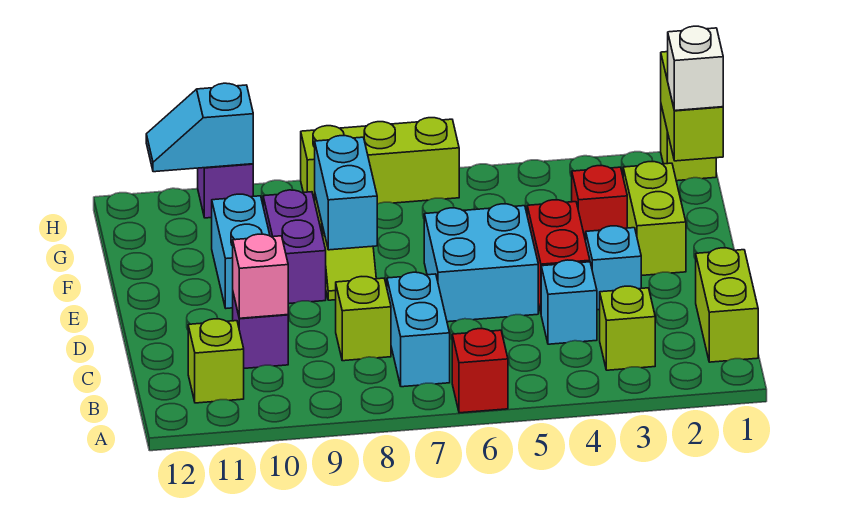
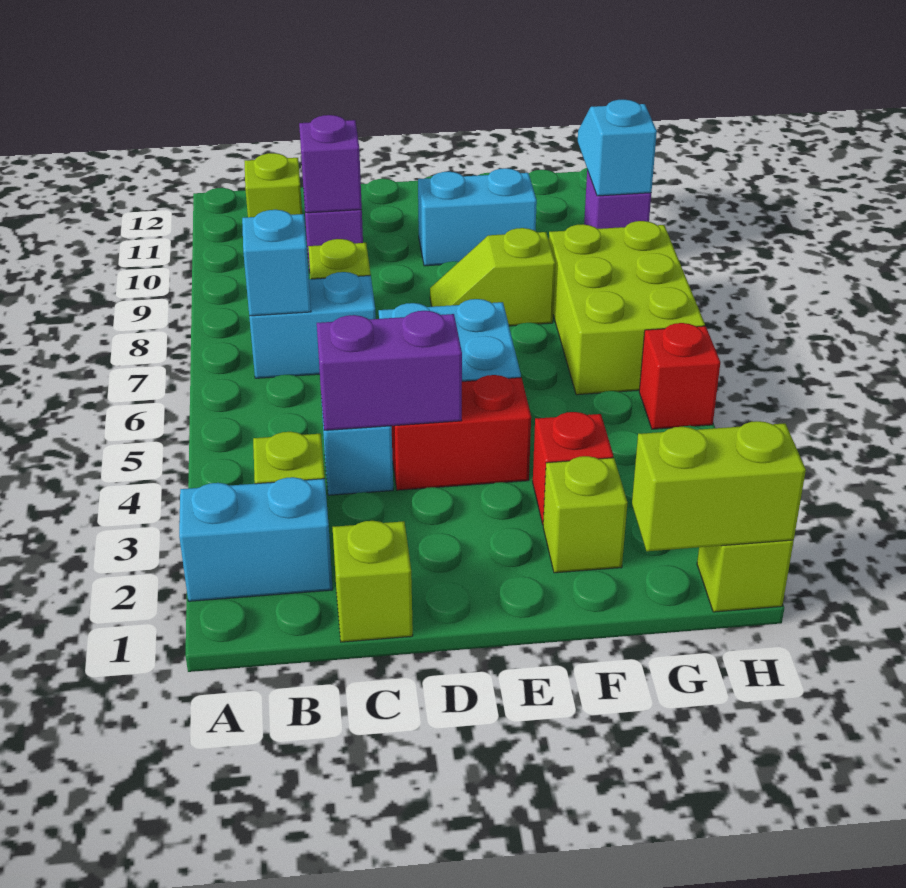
red 1x1 brick [452,329,508,413] -> red 1x1 brick moved to [639,323,720,429]
lime 1x2 brick [696,248,758,362] -> lime 1x1 brick [333,521,413,642]
pink 1x1 brick [233,234,288,318] -> purple 1x1 brick [299,115,362,213]
cyan 1x1 brick [586,226,641,310] -> cyan 1x1 brick moved to [242,210,311,316]
lime 1x2 brick [623,162,686,276] -> lime 1x1 brick [543,456,628,573]
cyan 1x2 brick [315,136,377,250] -> cyan 1x2 brick moved to [179,477,333,601]
purple 1x2 brick [263,190,326,304] -> purple 1x2 brick moved to [317,311,462,430]
white 1x1 brick [668,26,723,111] -> none
lime 1x3 brick [301,118,459,204] -> lime 2x3 brick [549,221,705,395]

